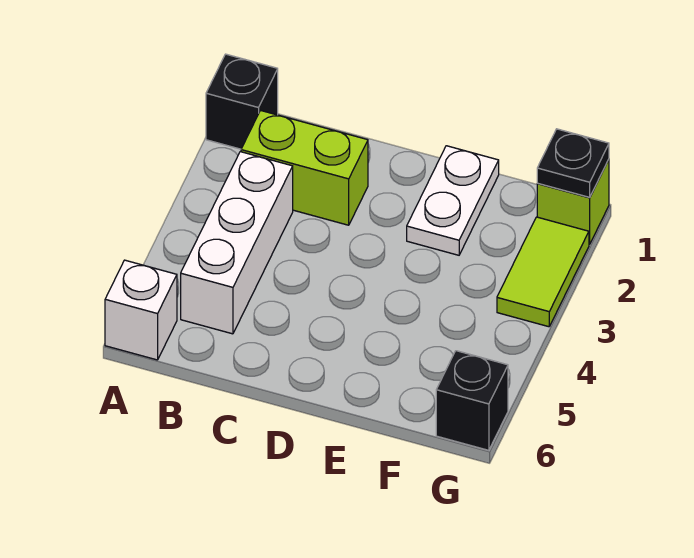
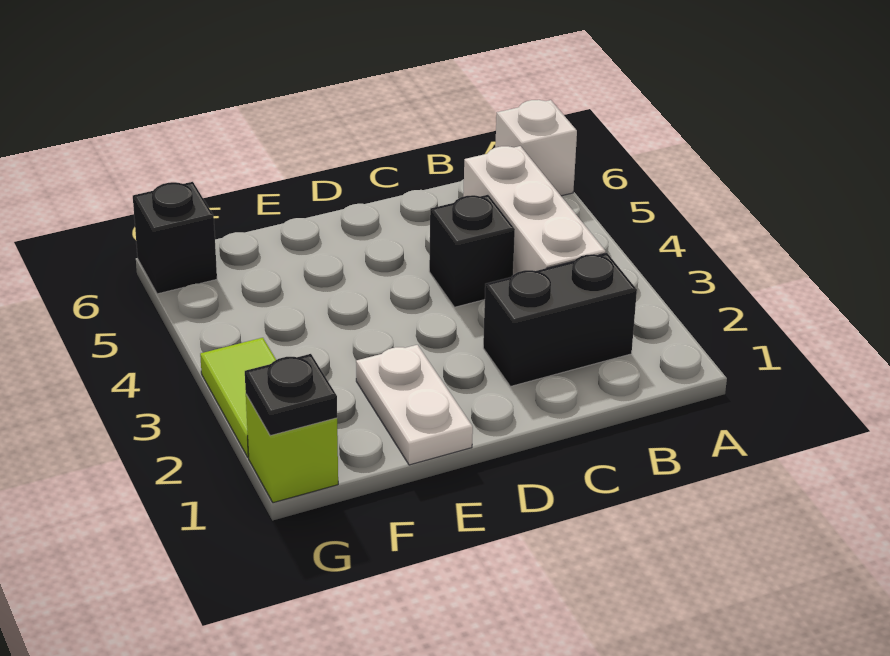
black 1x1 brick [206,54,278,149] -> black 1x1 brick moved to [429,195,515,307]
lime 1x2 brick [241,110,368,225] -> black 1x2 brick [483,253,637,386]

